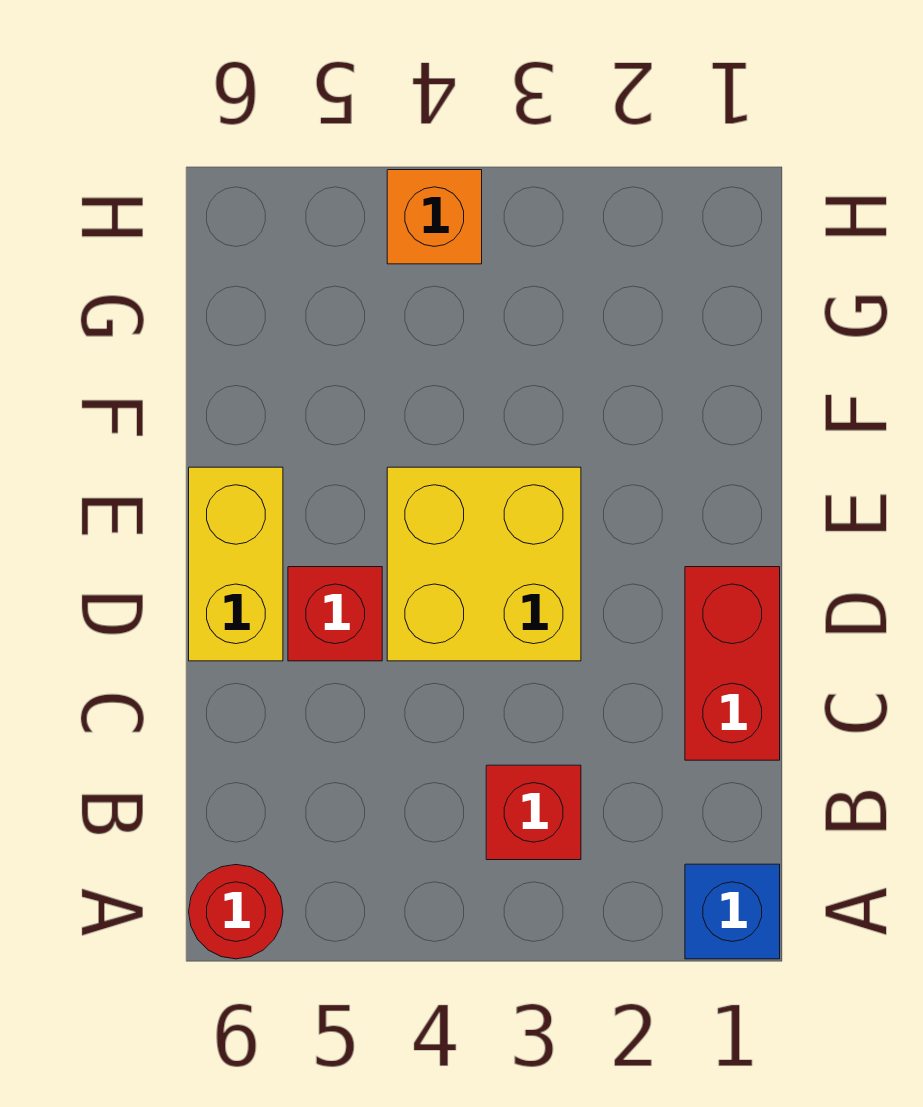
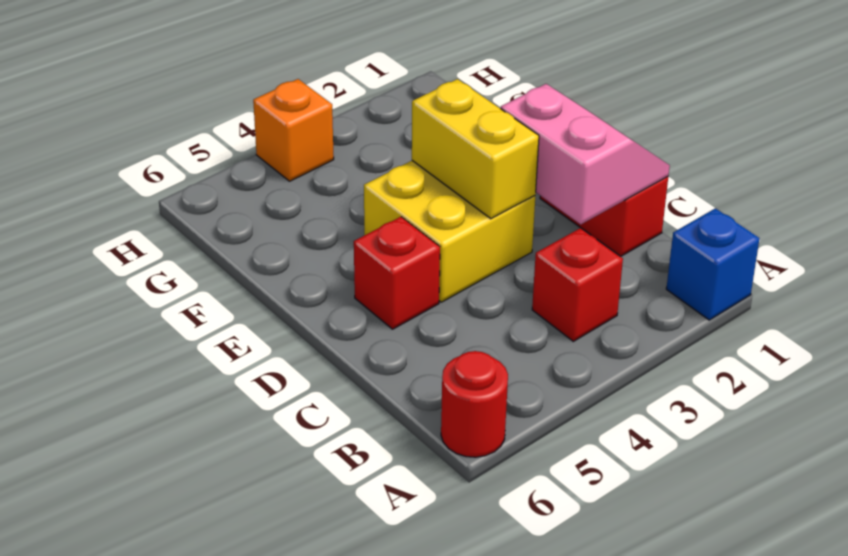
none -> pink 2x2 slope [501,84,670,224]
yellow 1x2 brick [189,467,283,661] -> yellow 1x2 brick moved to [412,79,539,219]

